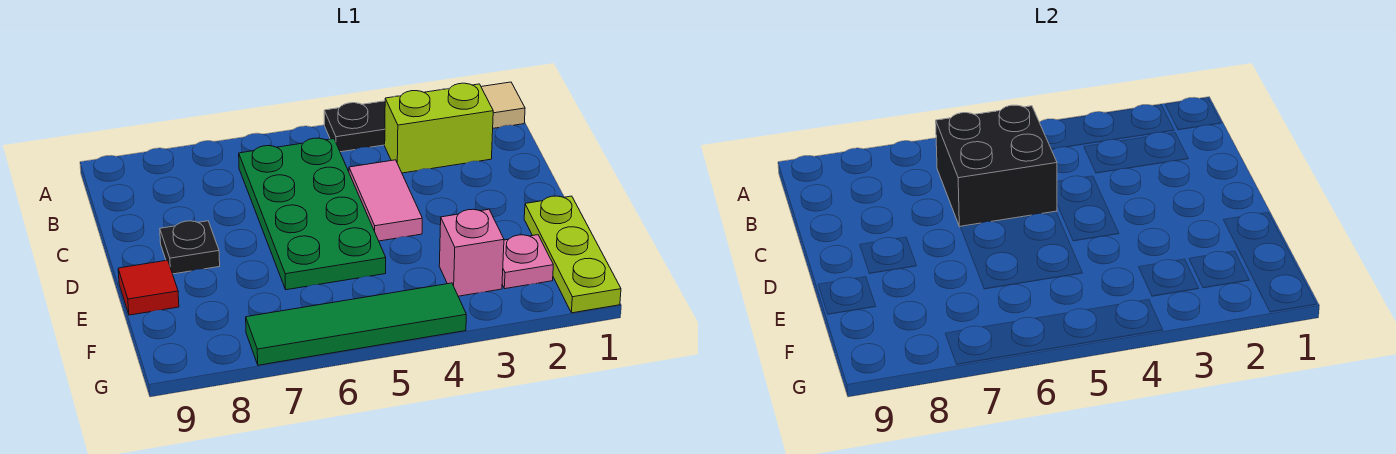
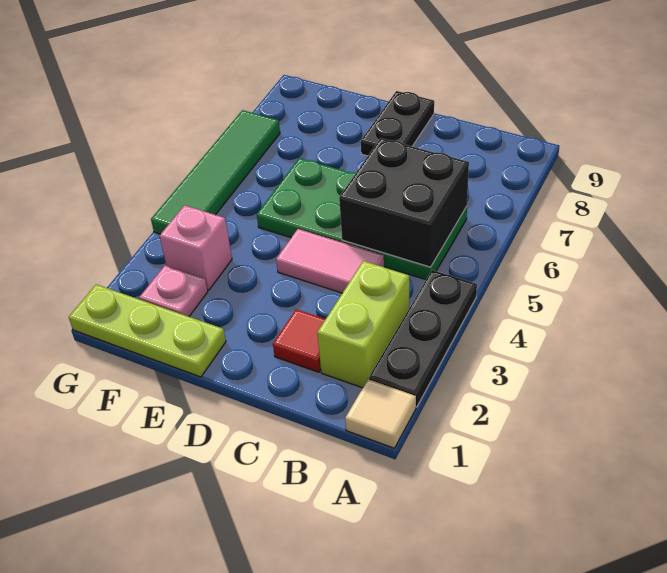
black 1x1 plate [160,221,220,274] -> black 1x2 plate [361,91,434,156]
red 1x1 tile [118,260,179,315] -> red 1x1 tile moved to [273,309,325,372]

